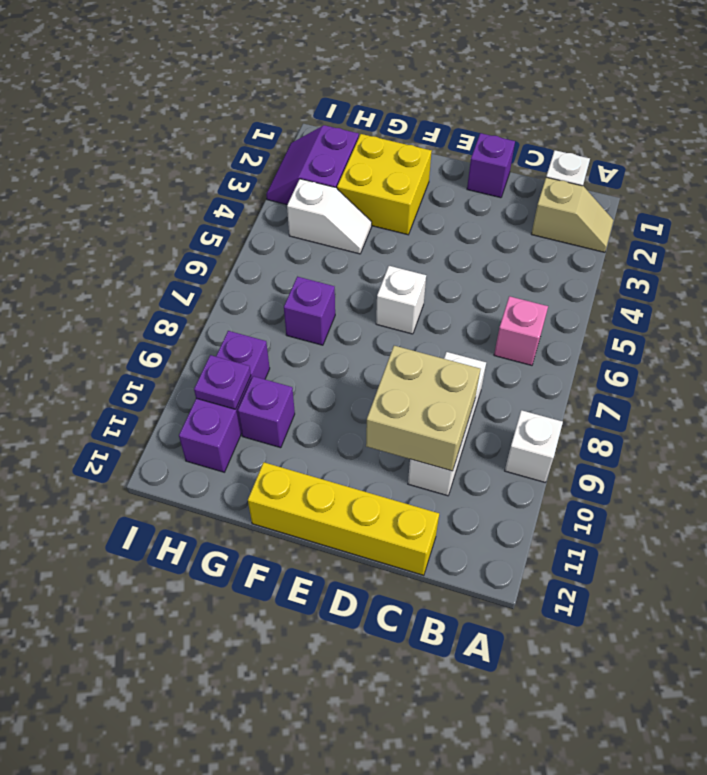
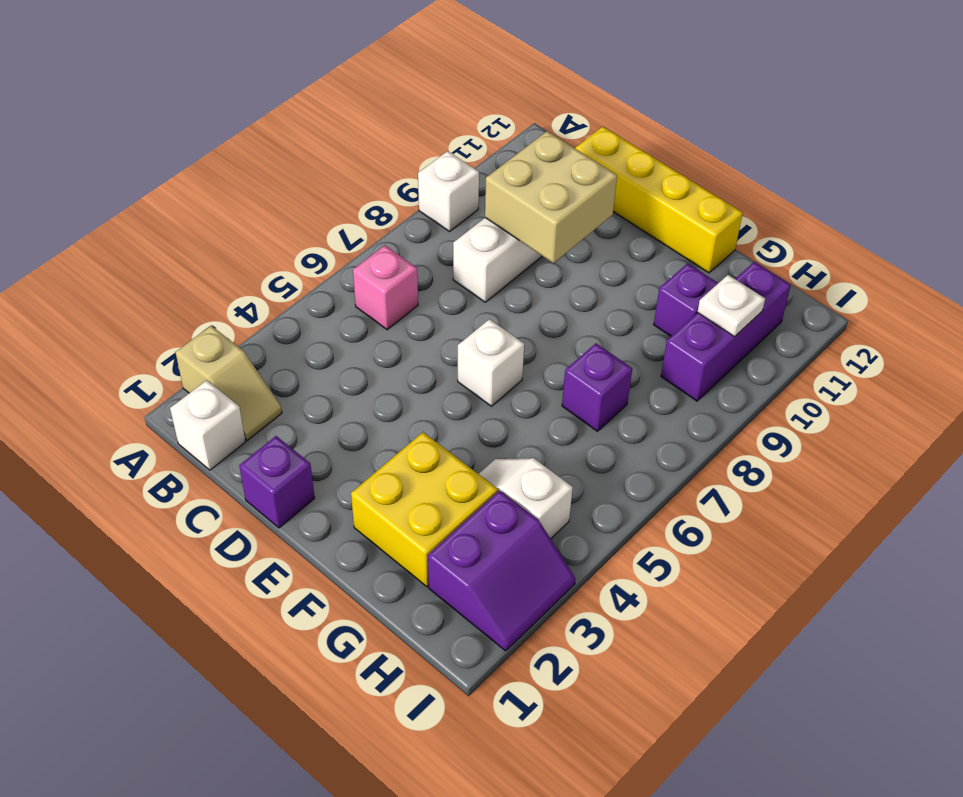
tan 1x2 slope [531,177,614,252] -> tan 1x2 slope turned to [175,326,282,440]
purple 1x1 plate [194,355,251,409] -> white 1x1 plate [697,275,765,337]

